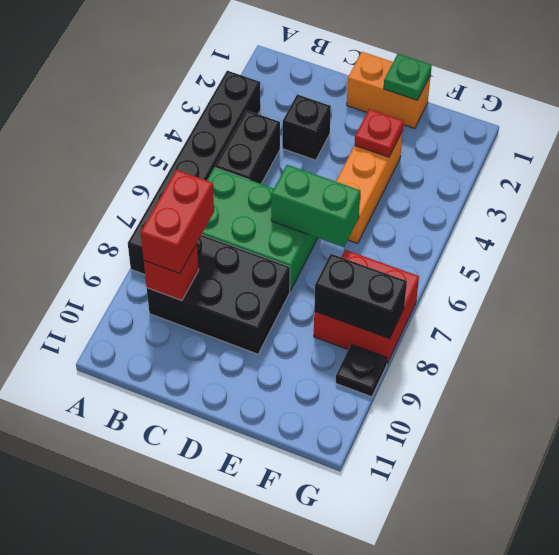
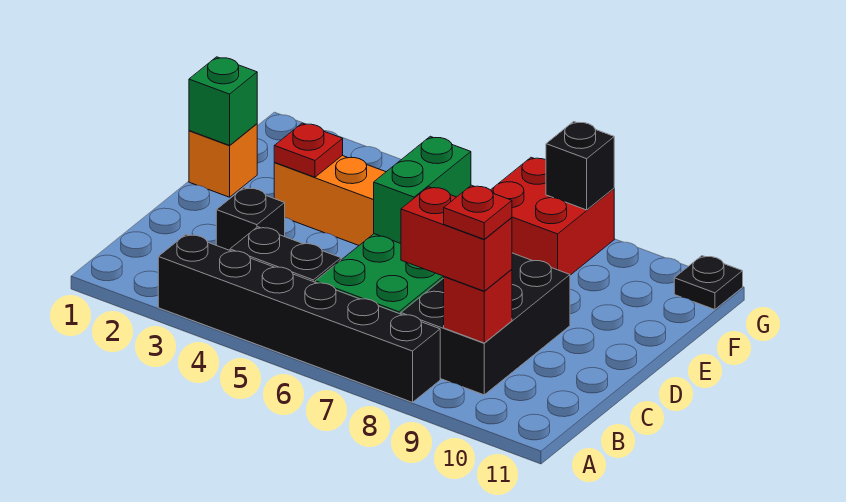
none -> red 1x1 plate [444,185,512,239]
orange 1x2 brick [347,52,431,129] -> orange 1x1 brick [189,124,257,197]
green 1x1 plate [384,54,432,100] -> green 1x1 brick [189,57,257,145]
black 1x2 brick [314,254,407,339] -> black 1x1 brick [546,122,614,210]
black 1x1 plate [336,344,387,397] -> black 1x1 plate moved to [674,256,743,310]

